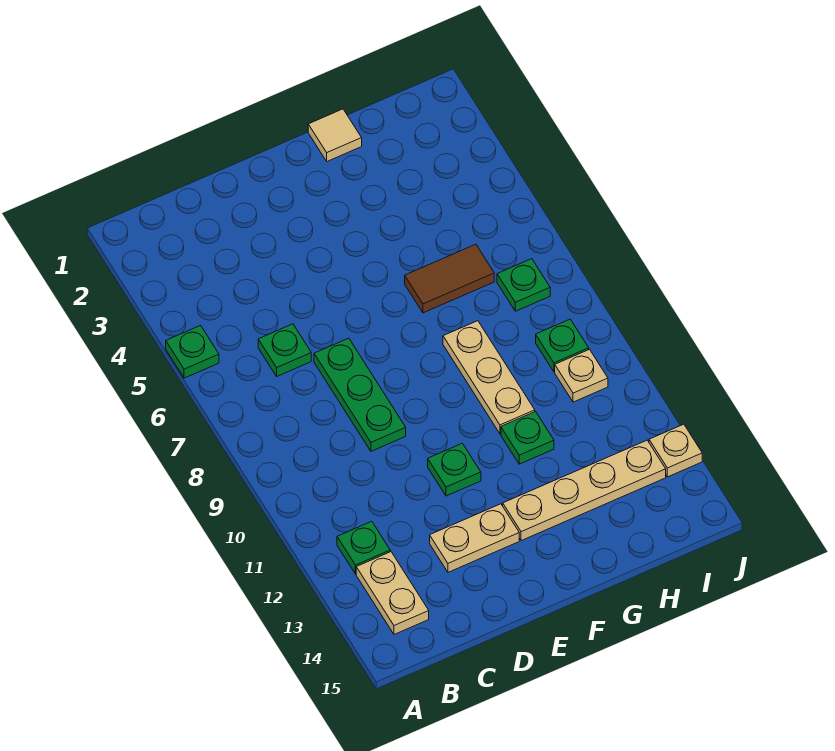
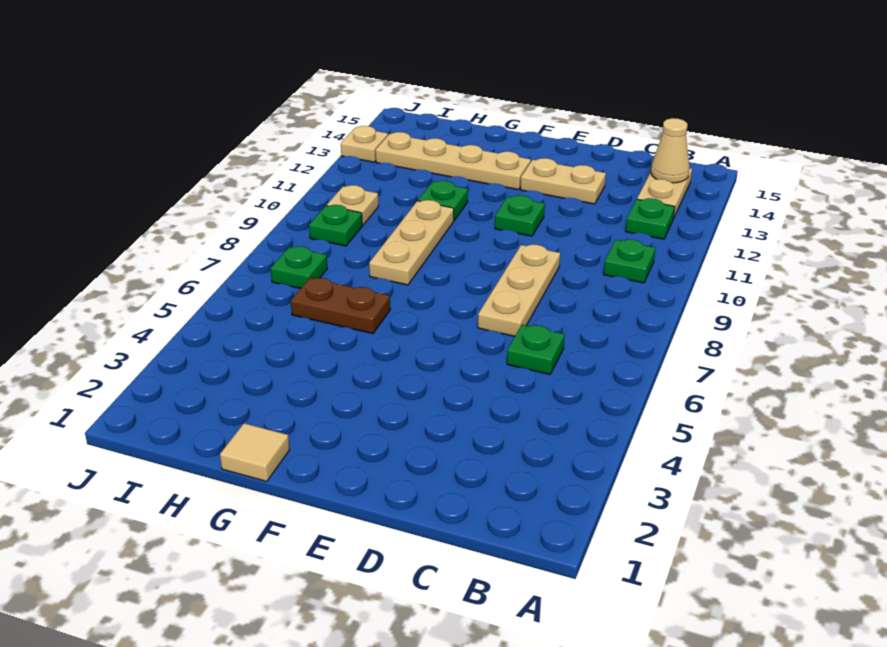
green 1x1 plate [166,326,219,378] -> green 1x1 plate moved to [604,239,655,283]
none -> tan 1x1 cone [651,118,689,183]
green 1x3 plate [314,338,406,451] -> tan 1x3 plate [478,245,560,336]
brown 1x2 tile [405,244,494,313] -> brown 1x2 plate [291,278,390,334]

